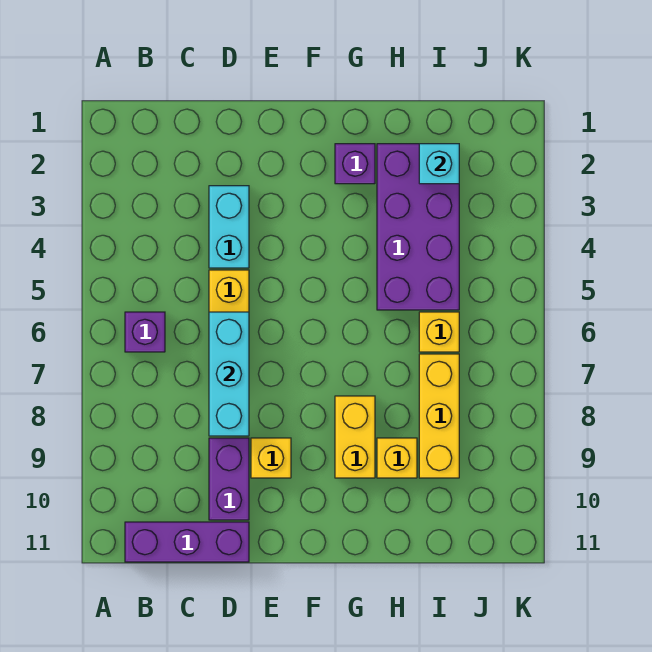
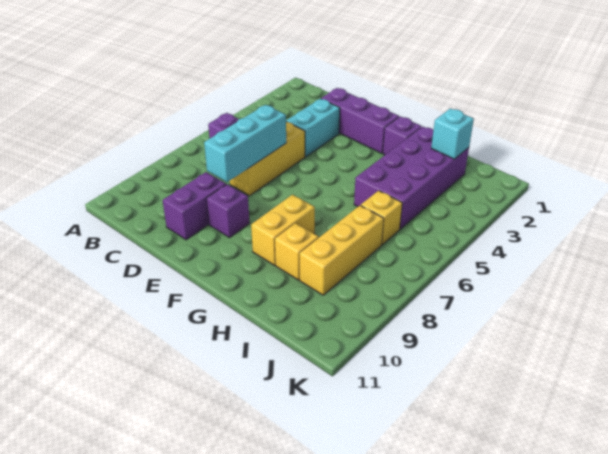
purple 1x3 brick [125,522,249,562] -> purple 1x3 brick moved to [321,88,399,153]
yellow 1x1 brick [251,438,291,478] -> purple 1x1 brick [206,184,250,238]

